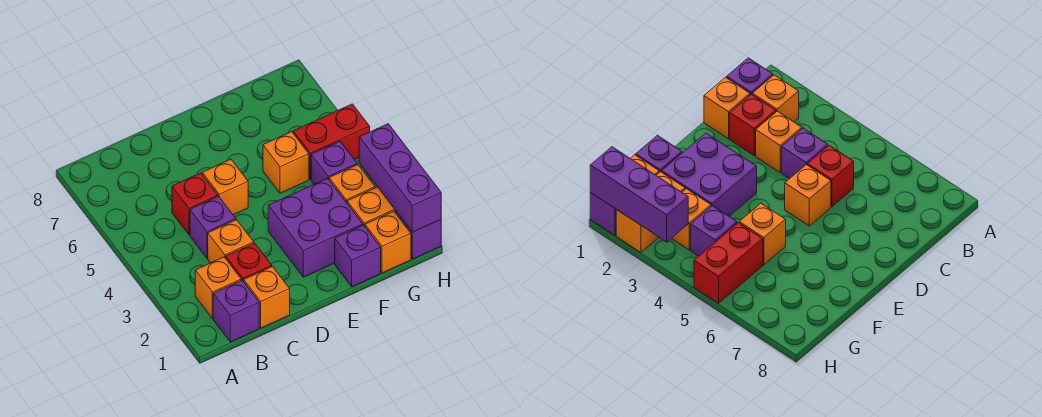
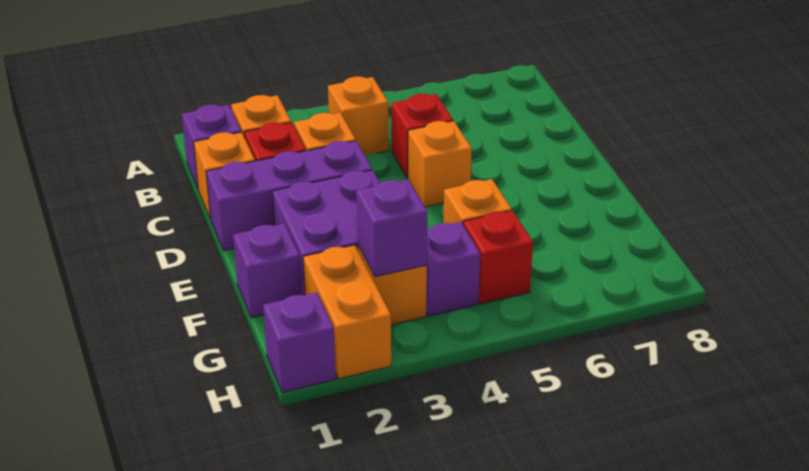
purple 1x1 brick [190,196,236,258] -> purple 1x1 brick moved to [356,179,427,277]
orange 1x1 brick [365,211,411,273] -> orange 1x1 brick moved to [328,77,389,155]
red 1x2 brick [293,104,370,180] -> red 1x1 brick [463,211,533,304]
purple 1x3 brick [359,124,441,232] -> purple 1x3 brick moved to [206,141,372,251]

